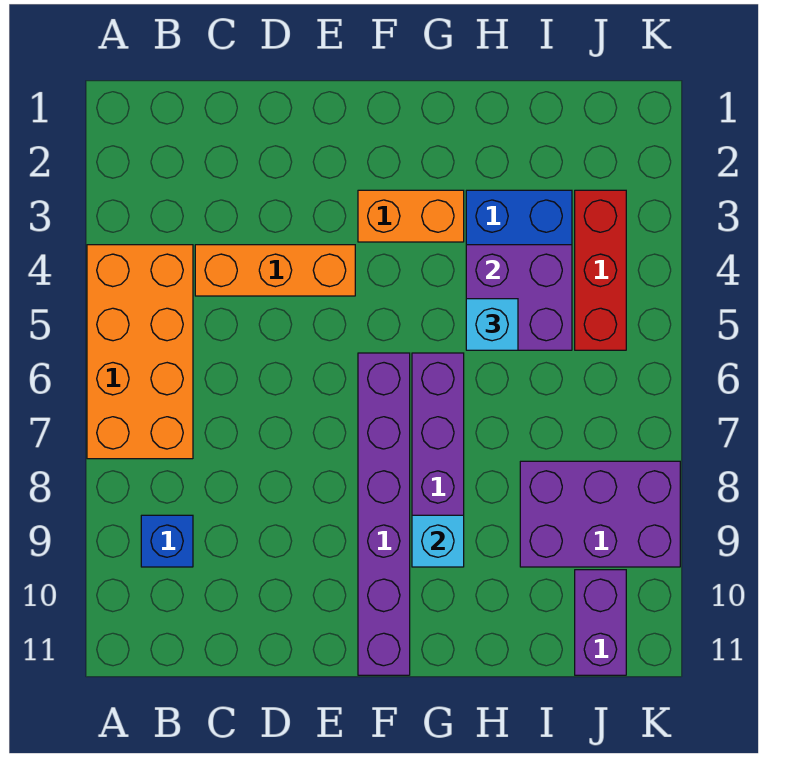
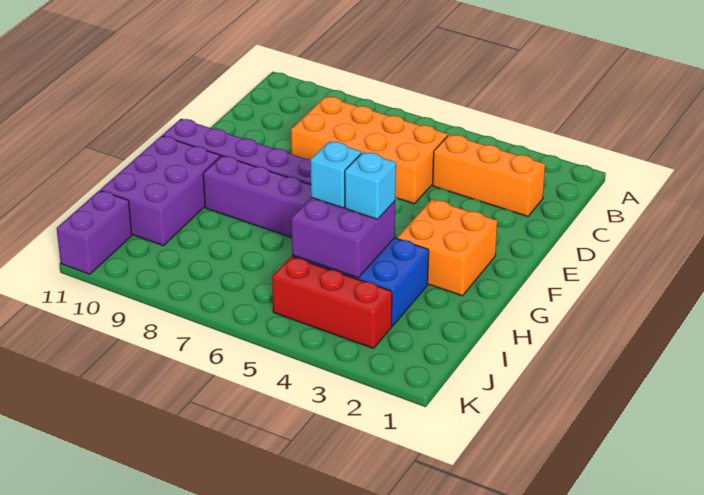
orange 2x4 brick [87,245,193,459] -> orange 2x4 brick moved to [291,97,448,204]
blue 1x1 brick [141,515,193,567] -> none
orange 1x3 brick [195,245,355,296] -> orange 1x3 brick turned to [433,135,545,216]
orange 1x2 brick [358,190,464,242] -> orange 2x2 brick [397,199,497,296]
cyan 1x1 brick [412,515,464,567] -> cyan 1x1 brick moved to [345,152,396,219]
purple 2x3 brick [520,461,680,567] -> purple 2x3 brick moved to [101,136,220,246]
purple 1x2 brick [575,570,626,675] -> purple 1x2 brick turned to [57,190,132,274]

